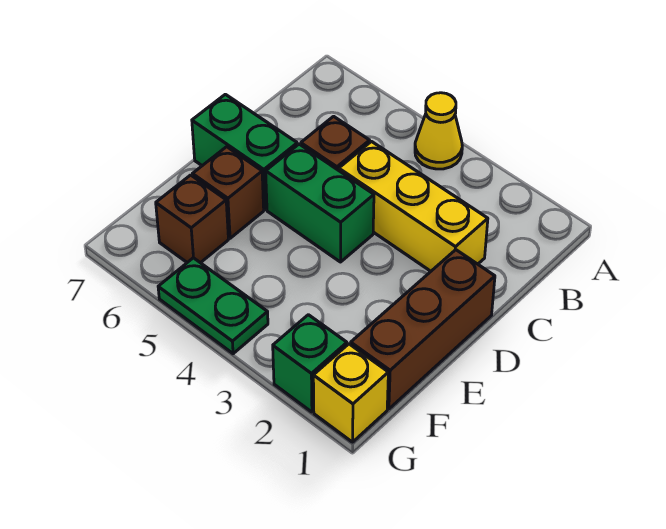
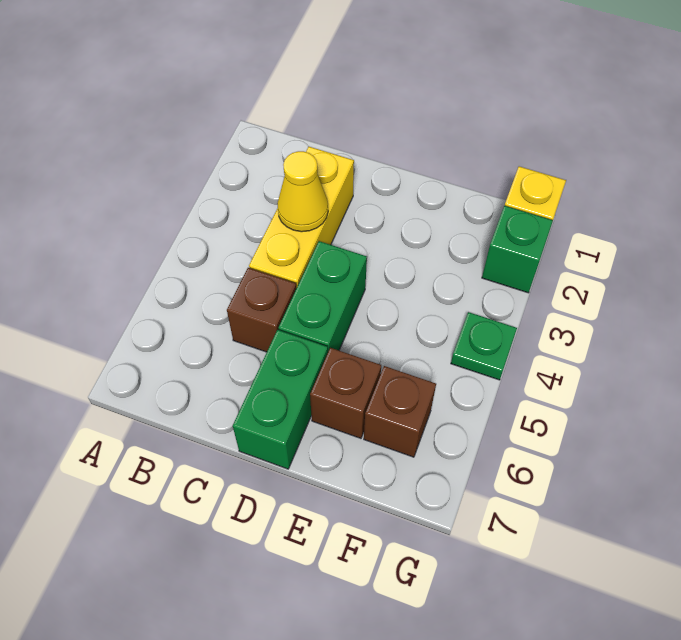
yellow 1x1 cone [415,93,462,169] -> yellow 1x1 cone moved to [277,151,328,232]
brown 1x3 brick [351,250,495,409] -> none
green 1x2 plate [158,258,268,354] -> green 1x1 plate [451,312,517,380]

